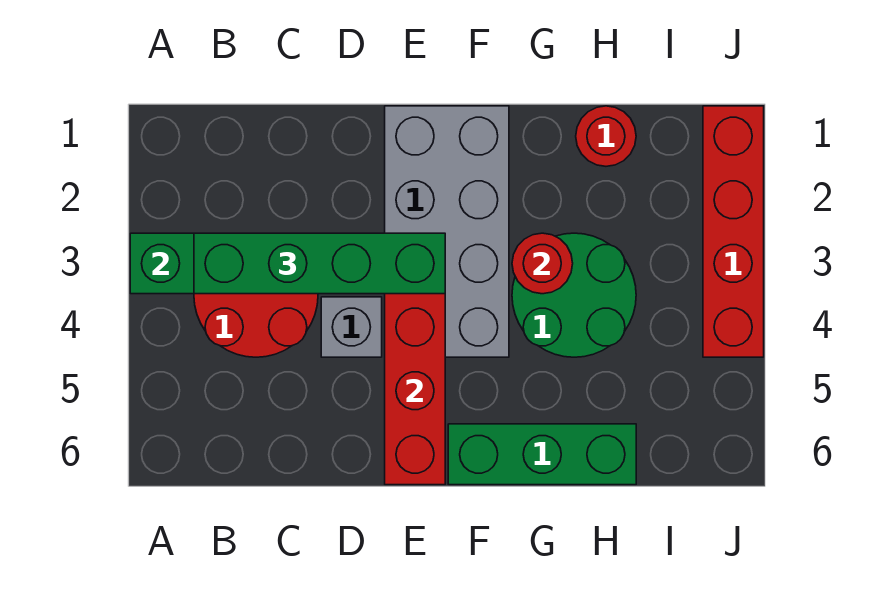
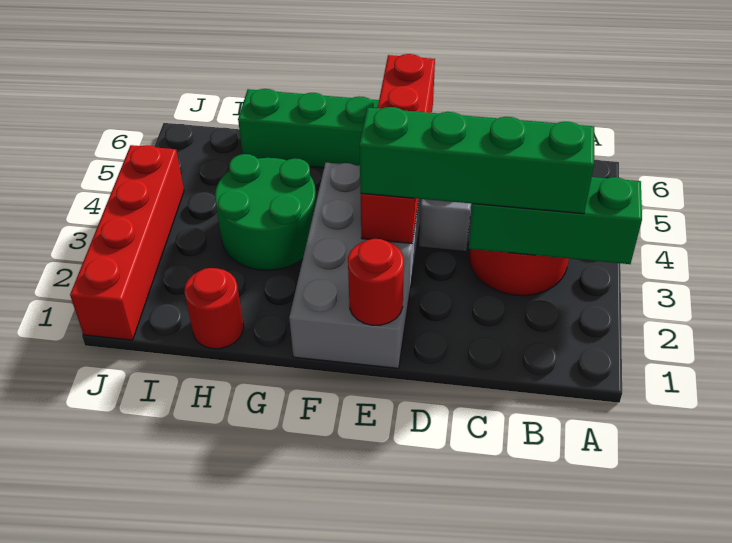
red 1x1 round brick [512,233,573,294] -> red 1x1 round brick moved to [348,239,404,325]

